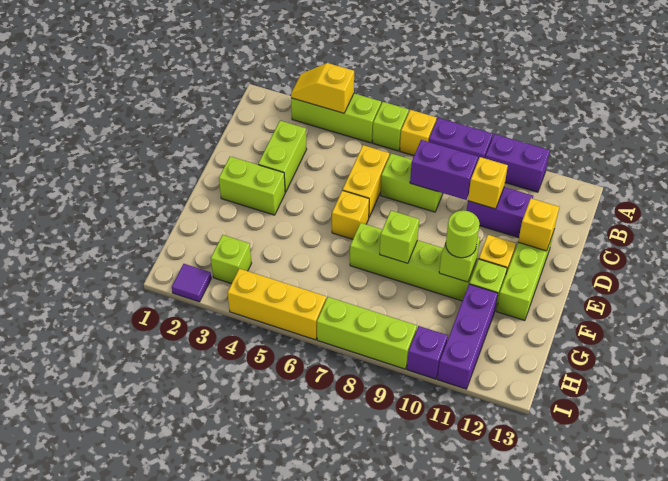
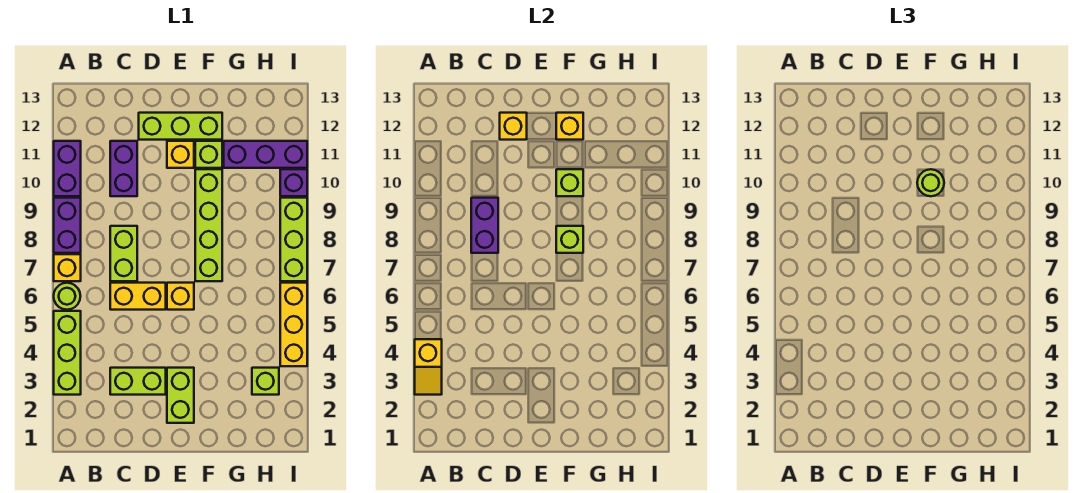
lime 1x1 brick [373,102,409,151] -> lime 1x1 round brick [54,283,80,310]
yellow 1x1 brick [468,157,508,209] -> yellow 1x1 brick moved to [556,113,583,140]
purple 1x1 tile [172,264,211,302] -> none

